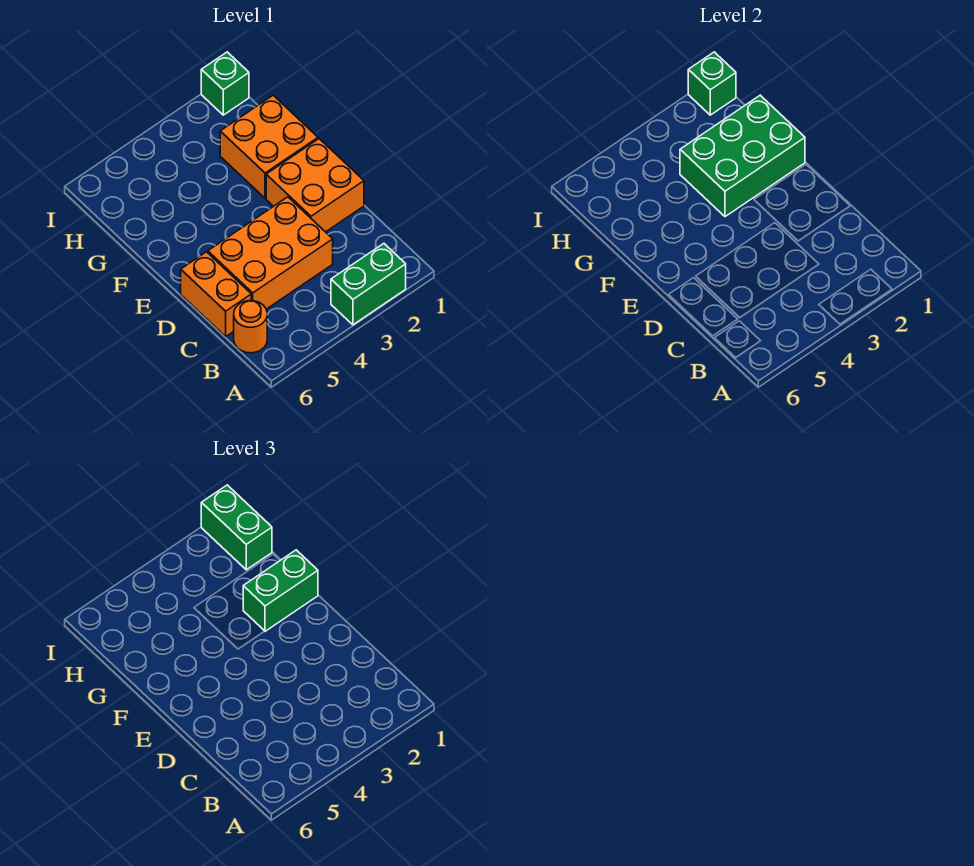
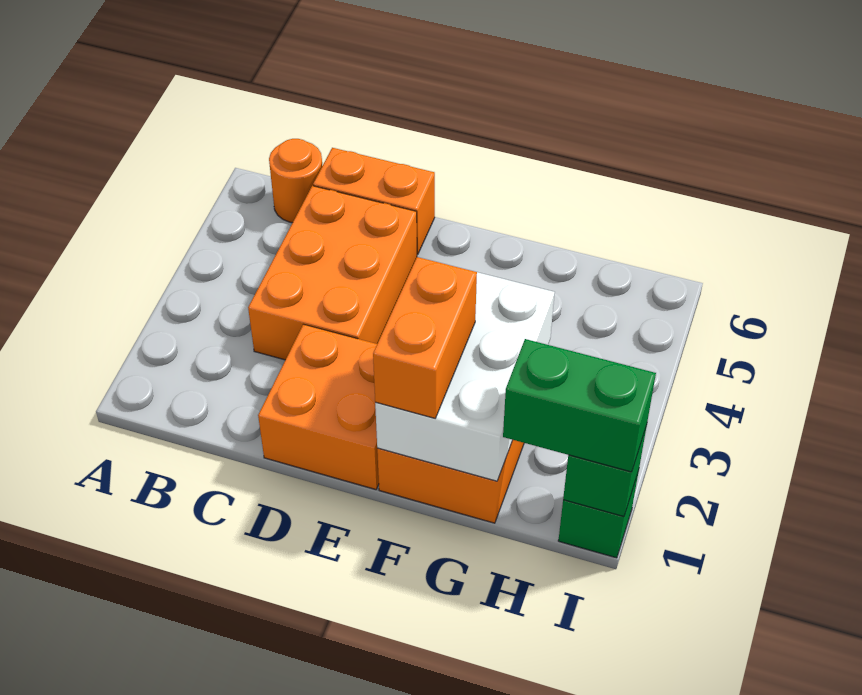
green 1x2 brick [331,244,406,325] -> none
green 2x3 brick [680,95,805,217] -> white 2x3 brick [375,272,555,481]
green 1x2 brick [243,550,318,631] -> orange 1x2 brick [373,257,477,418]

